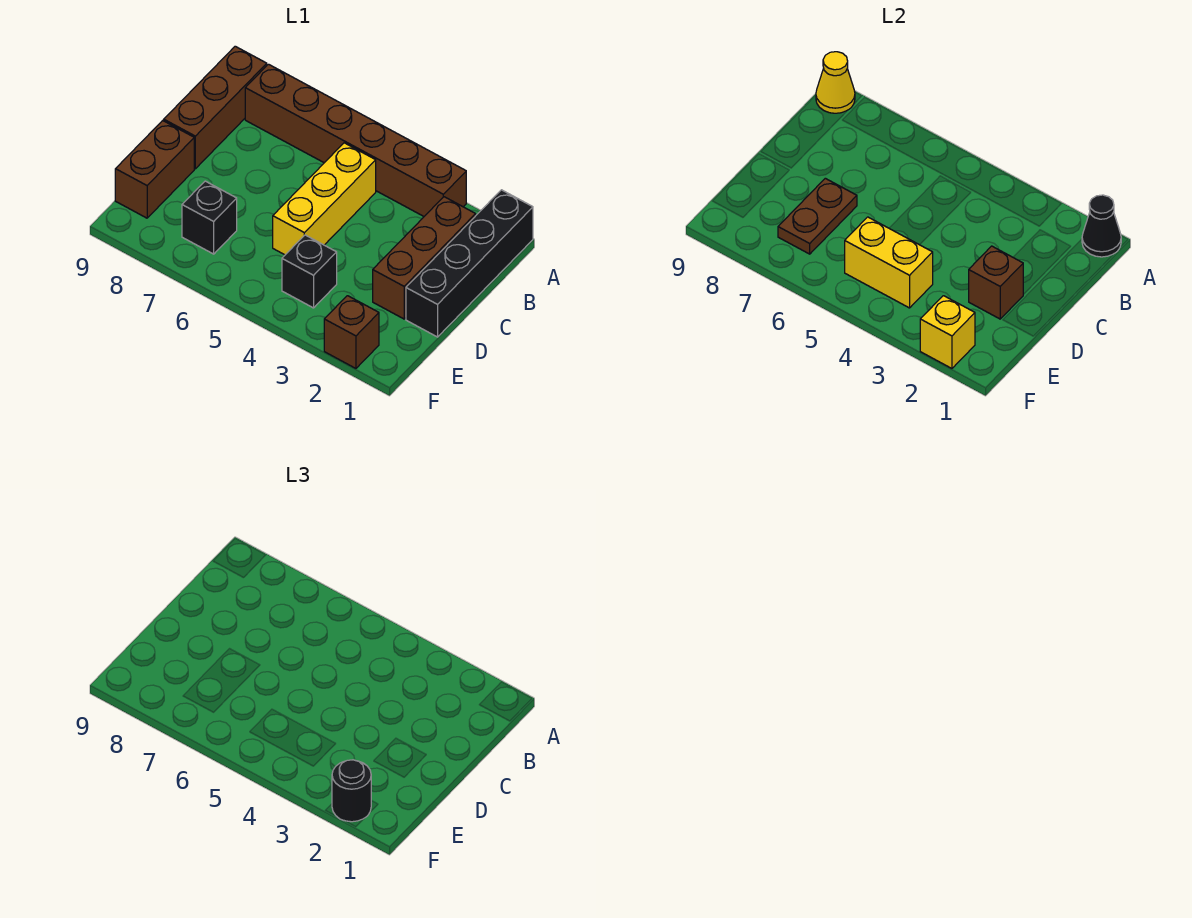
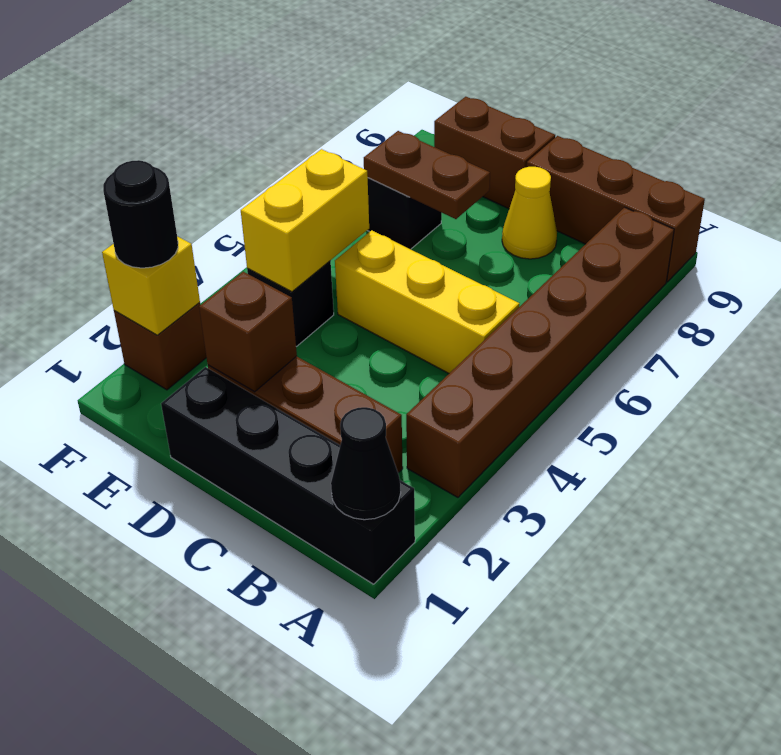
yellow 1x1 cone [816,52,855,113] -> yellow 1x1 cone moved to [502,167,557,259]

